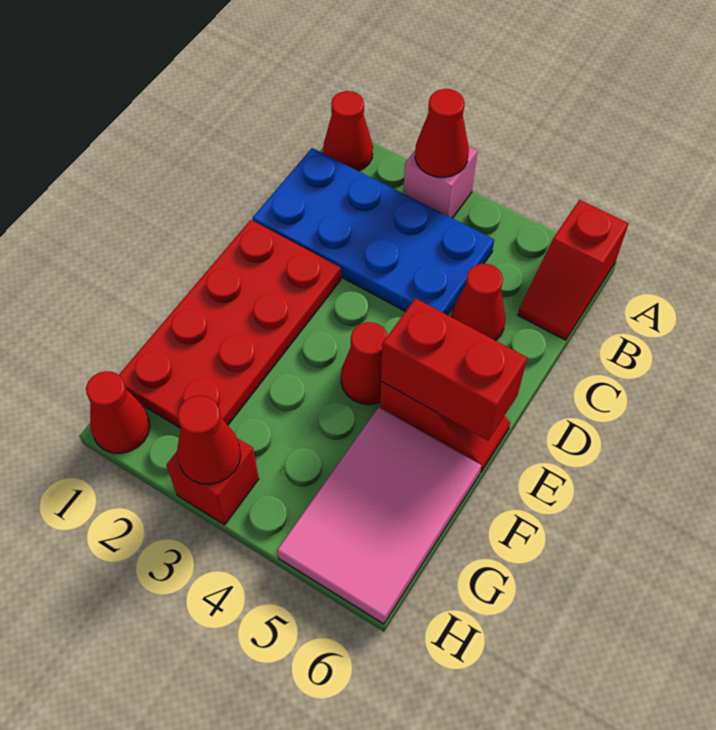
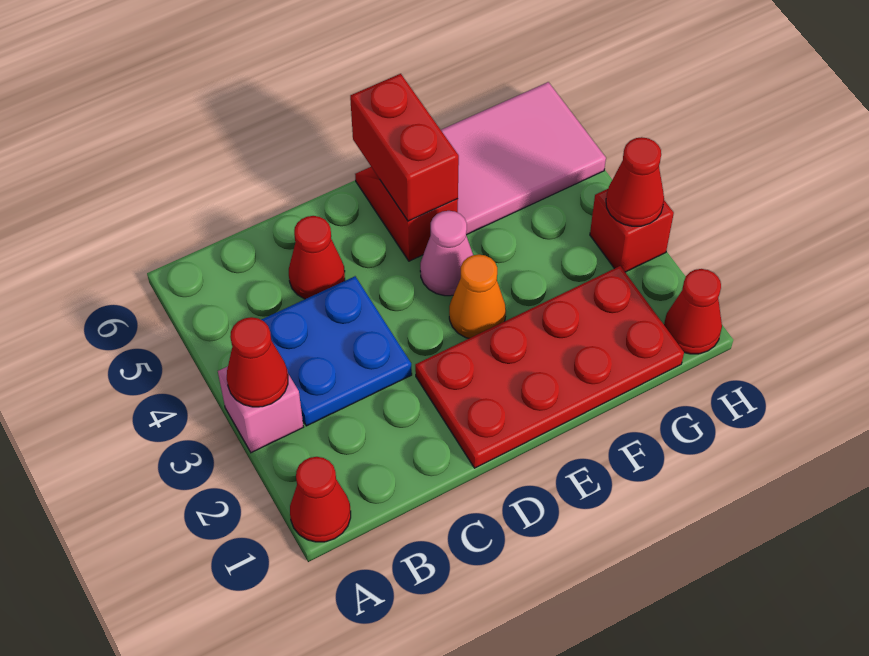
red 1x2 slope [518,200,629,340] -> none
blue 2x4 plate [252,148,494,315] -> blue 2x2 plate [261,276,412,426]
none -> orange 1x1 cone [449,255,506,338]
red 1x1 cone [341,322,388,405] -> pink 1x1 cone [420,211,473,296]

